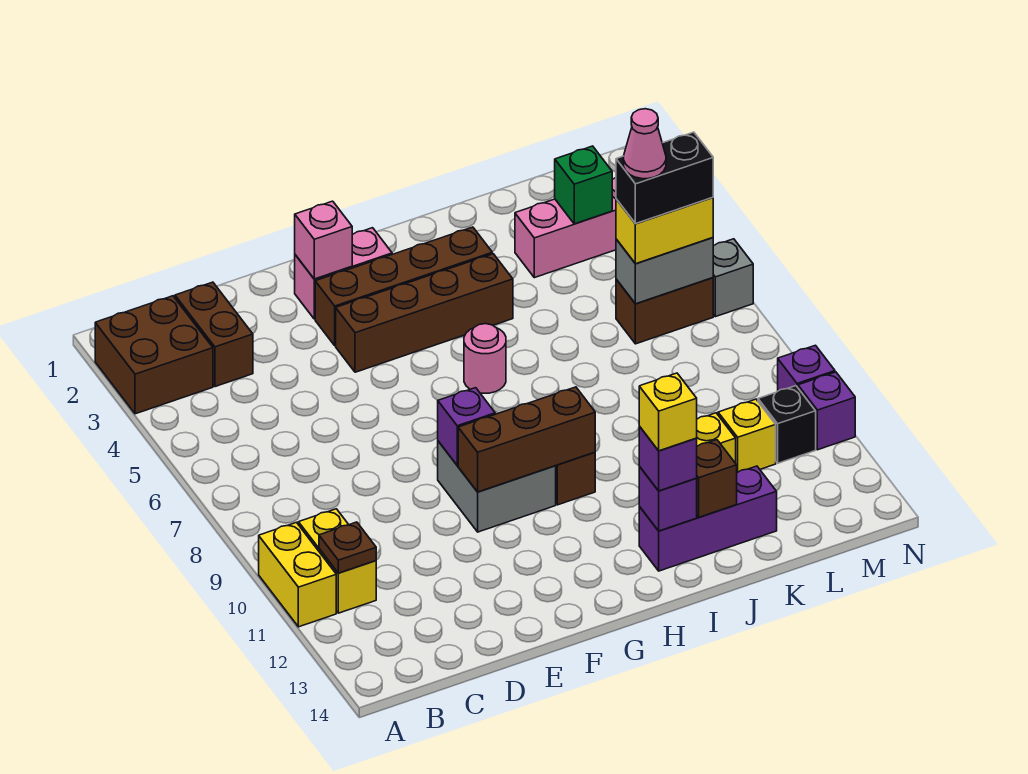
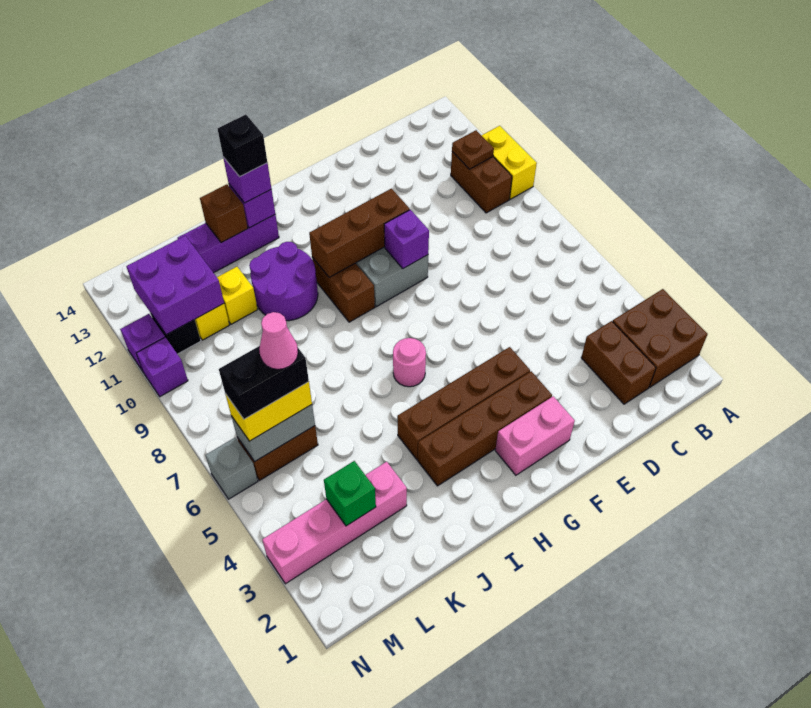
yellow 1x2 brick [298,509,376,613] -> brown 1x2 brick [451,152,512,213]
pink 1x1 brick [295,201,352,279] -> none
none -> purple 2x2 round brick [249,242,318,321]
yellow 1x1 brick [639,373,697,451] -> black 1x1 brick [218,115,267,177]
none -> purple 2x2 brick [126,236,224,335]

